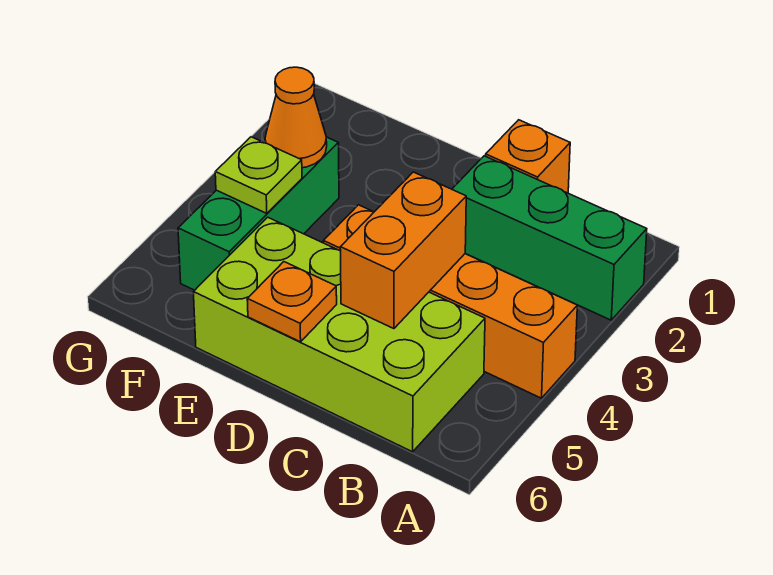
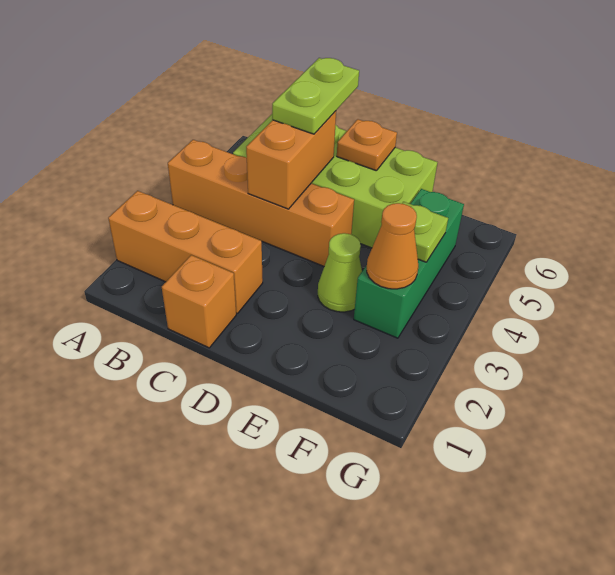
green 1x3 brick [452,156,647,320] -> orange 1x3 brick [108,191,263,313]
none -> lime 1x2 plate [272,58,359,134]
none -> lime 1x1 cone [318,233,362,312]

